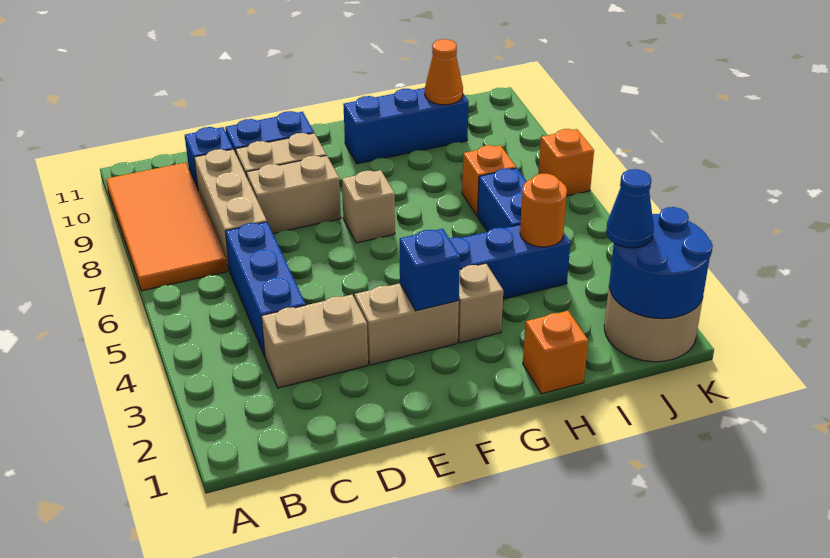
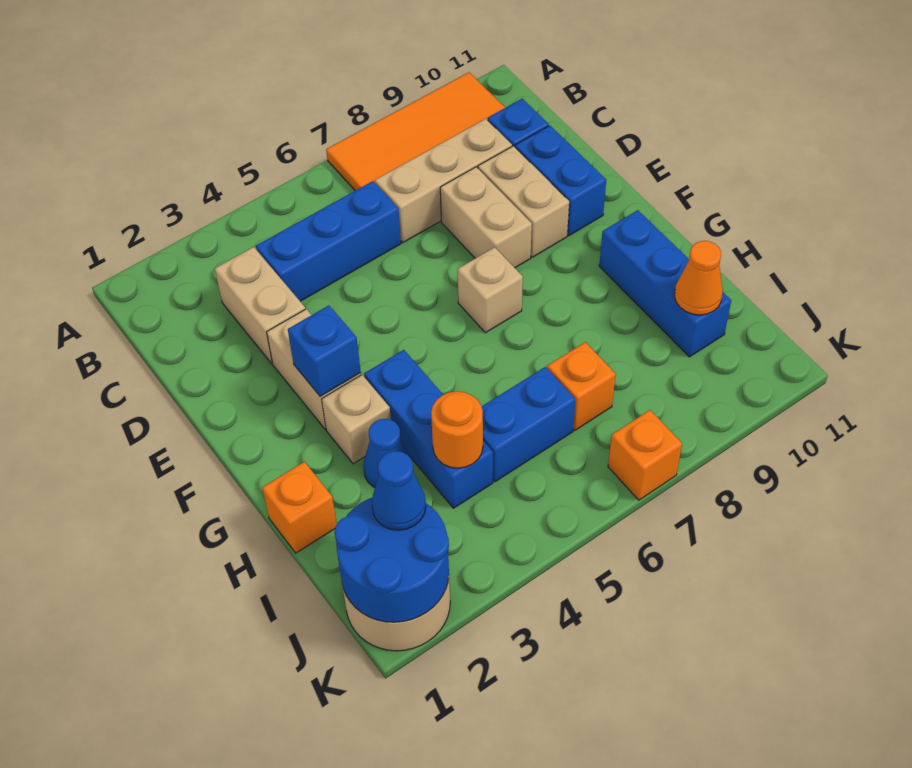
none -> blue 1x1 cone [363,419,411,487]

